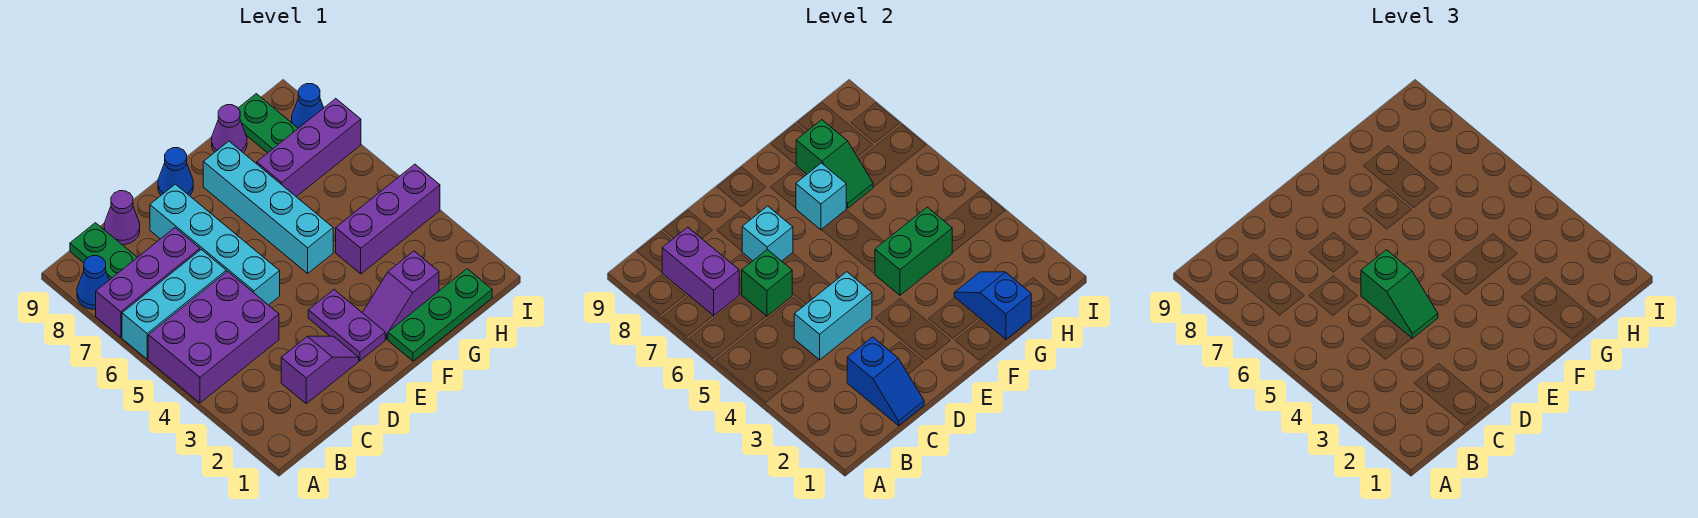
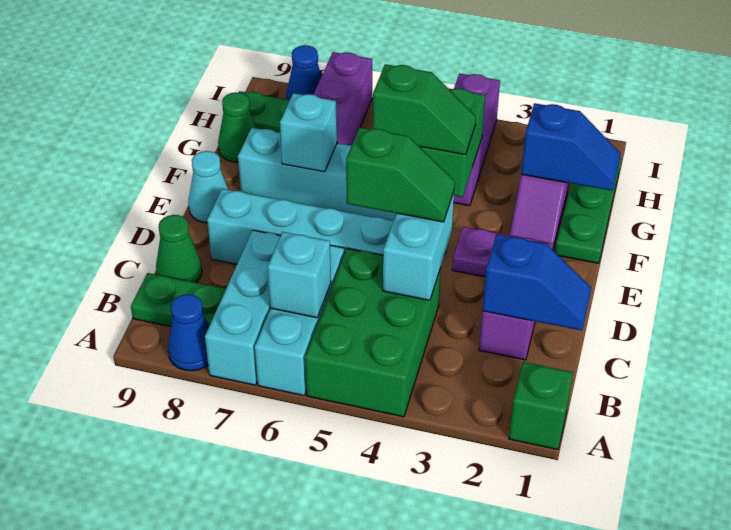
purple 2x3 brick [148,271,279,403] -> green 2x3 brick [305,249,441,417]
purple 1x3 brick [96,228,200,337] -> cyan 1x3 brick [205,230,280,385]
purple 1x2 brick [662,227,739,316] -> none
green 1x1 brick [742,250,792,316] -> green 1x1 brick moved to [509,362,573,450]
purple 1x1 cone [104,191,140,245] -> green 1x1 cone [156,215,202,283]
cyan 1x1 brick [742,206,793,261] -> cyan 1x1 brick moved to [267,232,331,318]
blue 1x1 cone [158,148,193,196] -> cyan 1x1 cone [188,151,229,223]
blue 1x2 slope [954,272,1031,339] -> blue 1x2 slope turned to [521,103,621,191]
green 1x2 slope [796,120,873,208] -> green 1x2 slope moved to [373,64,476,155]
purple 1x1 cone [212,105,247,153] -> green 1x1 cone [218,92,256,162]

